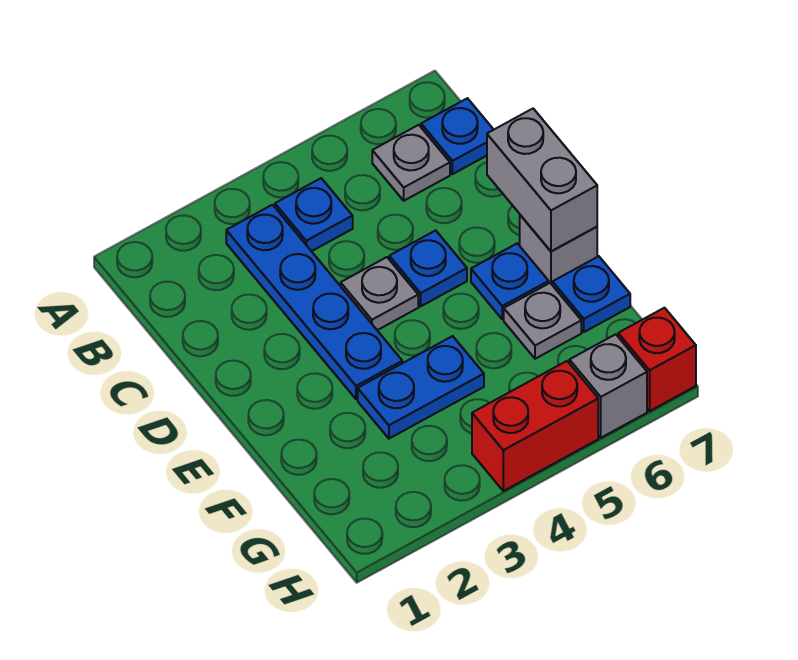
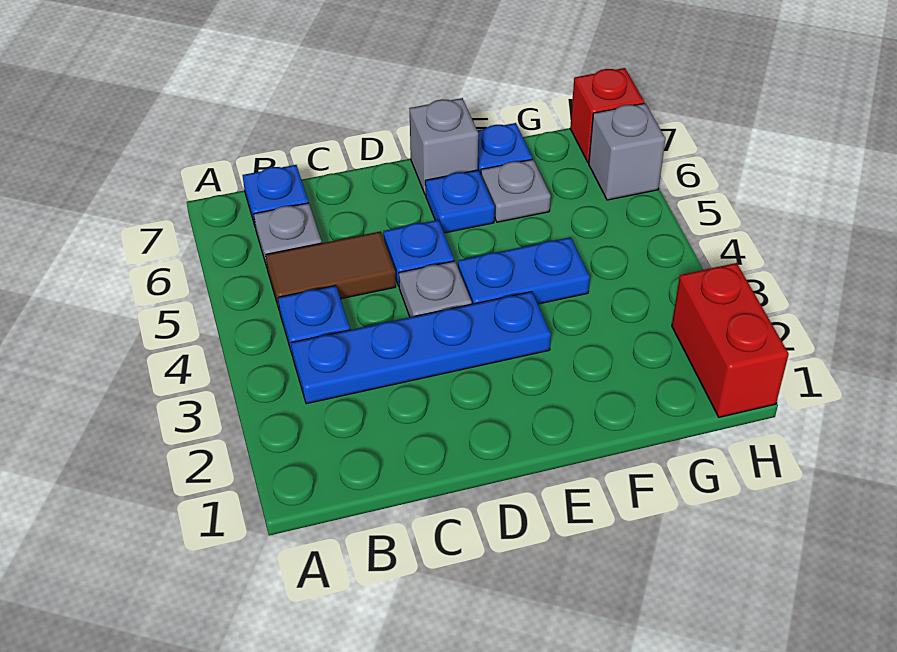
none -> brown 1x2 tile [266,232,396,311]
grey 1x2 brick [487,109,597,251] -> none
blue 1x2 plate [358,336,484,439] -> blue 1x2 plate turned to [458,237,590,304]
red 1x2 brick [472,361,598,491] -> red 1x2 brick moved to [672,263,789,417]

